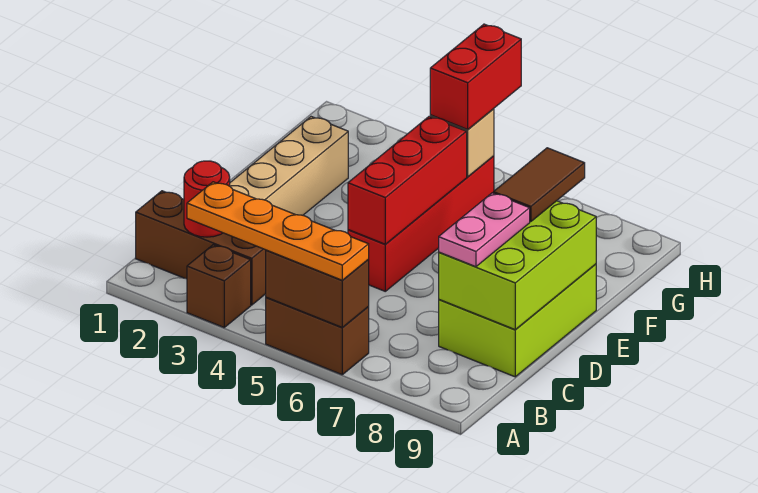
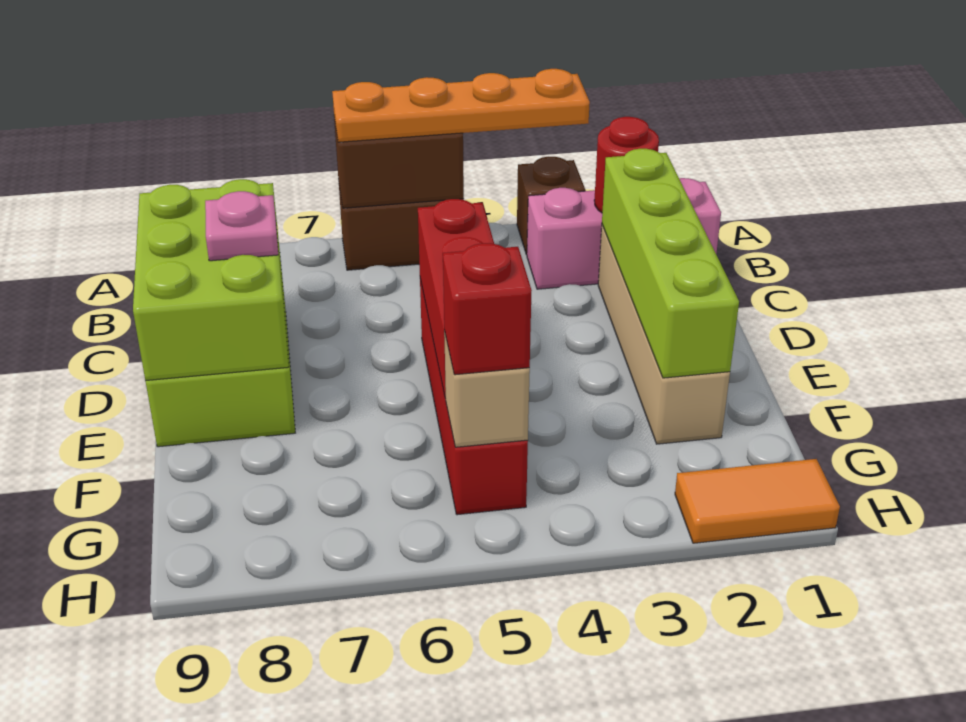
brown 1x3 brick [136,191,266,305] -> pink 1x3 brick [527,178,721,289]
none -> lime 1x4 brick [602,149,739,378]
pink 1x2 plate [439,193,530,267] -> pink 1x1 plate [205,191,278,261]
brown 1x2 tile [493,148,585,222] -> none
red 1x2 brick [430,24,521,129] -> red 1x1 brick [443,243,532,375]
none -> orange 1x2 tile [675,459,840,543]

